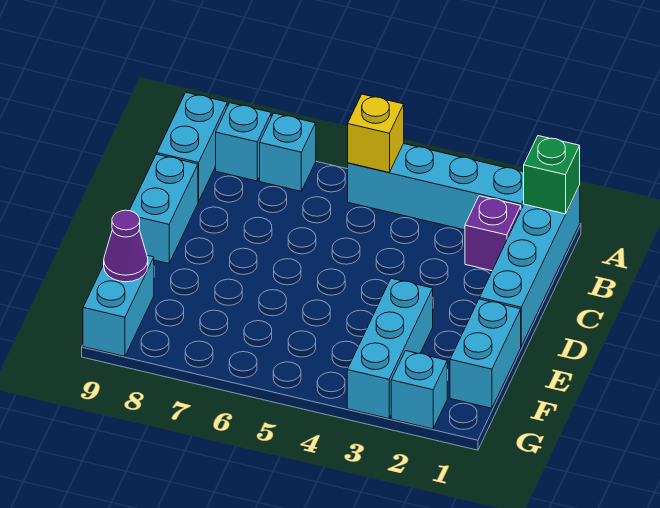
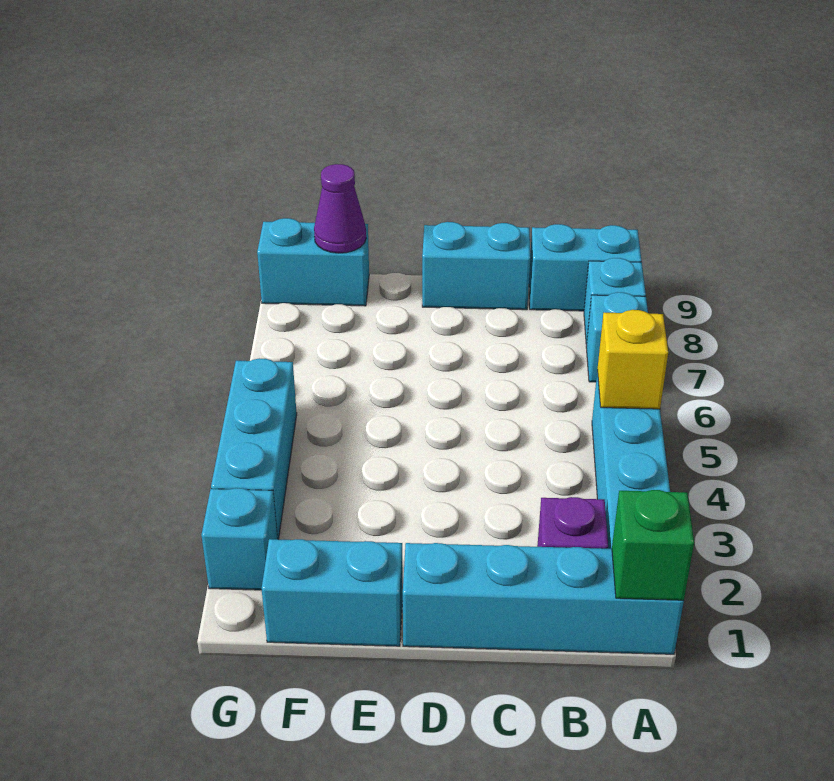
cyan 1x3 brick [347,278,433,419] -> cyan 1x3 brick turned to [211,358,297,539]

